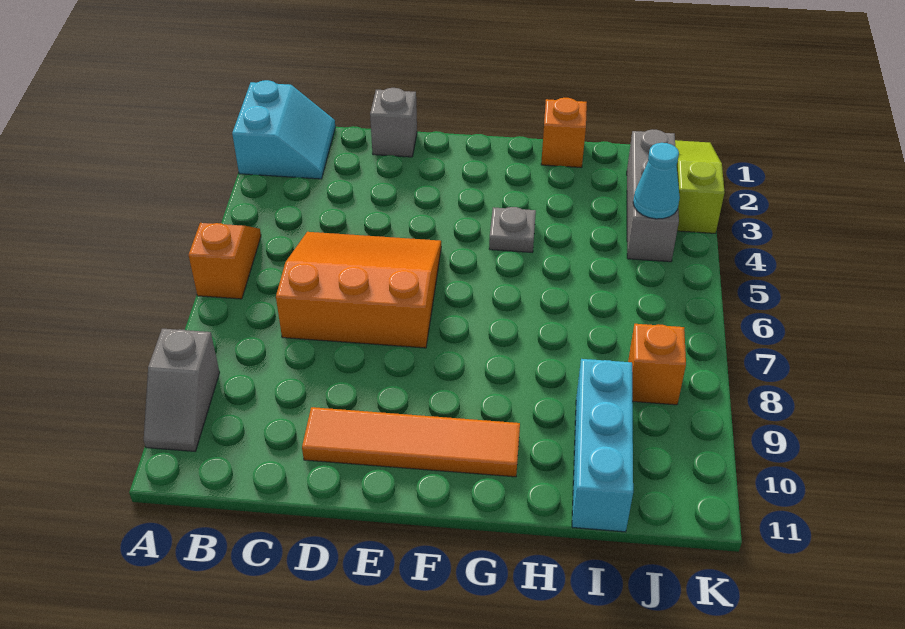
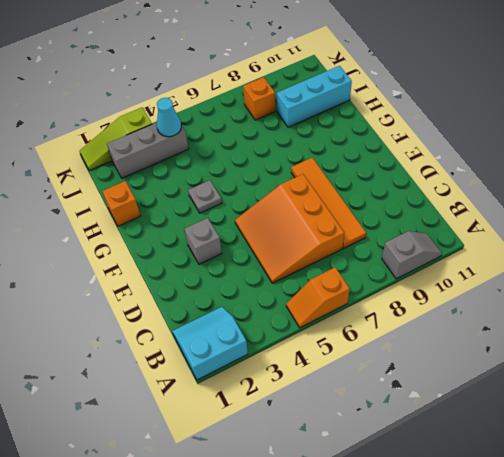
grey 1x1 brick [370,88,417,157] -> grey 1x1 brick moved to [185,218,222,264]
orange 1x4 tile [302,407,520,477] -> orange 1x4 tile moved to [291,158,366,248]

